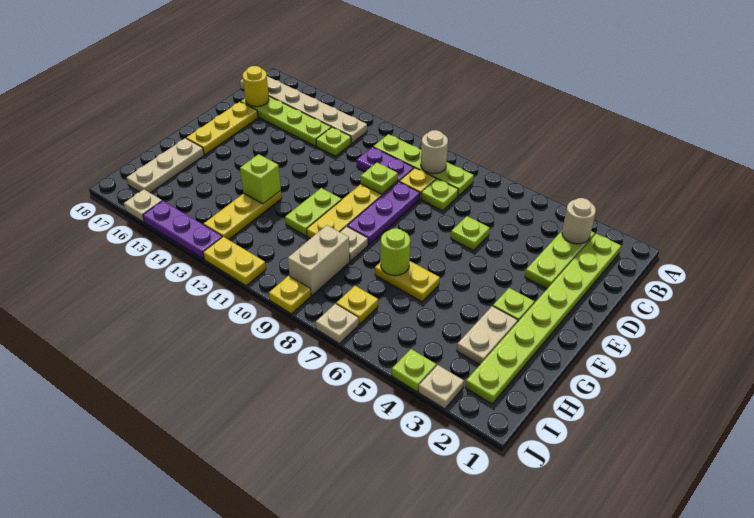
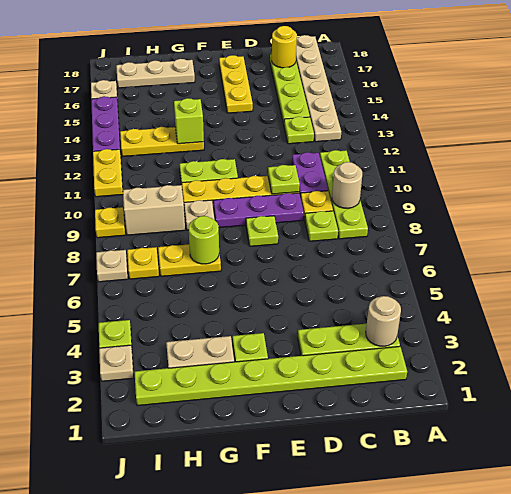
lime 1x1 plate [451,216,490,251] -> lime 1x1 plate moved to [246,216,278,246]
yellow 1x3 plate [186,102,258,155] -> yellow 1x3 plate turned to [219,55,253,113]
yellow 1x2 plate [375,261,440,302] -> yellow 1x2 plate turned to [158,244,221,276]

